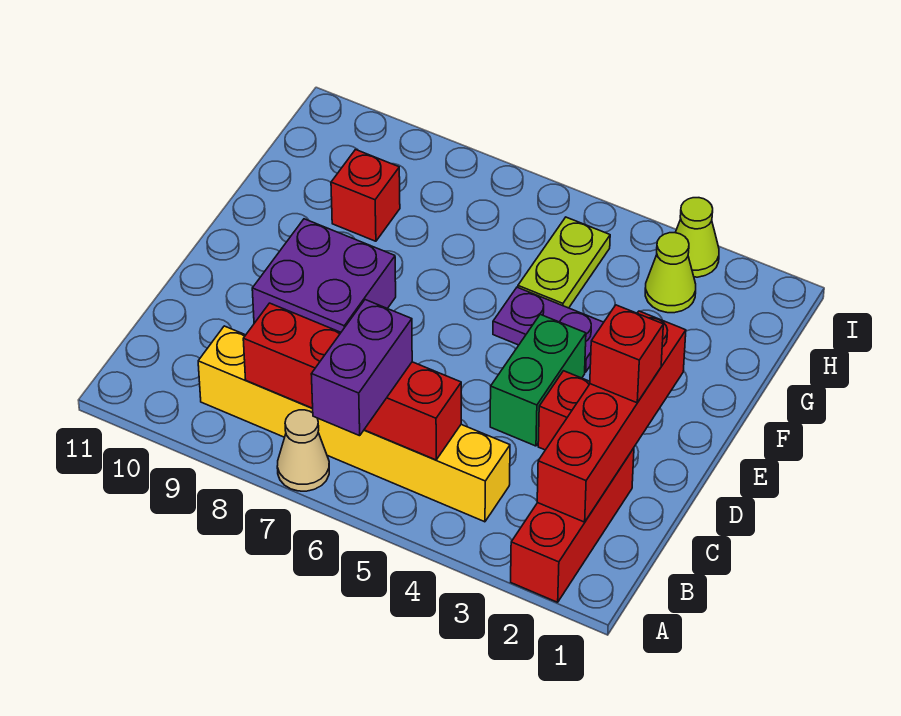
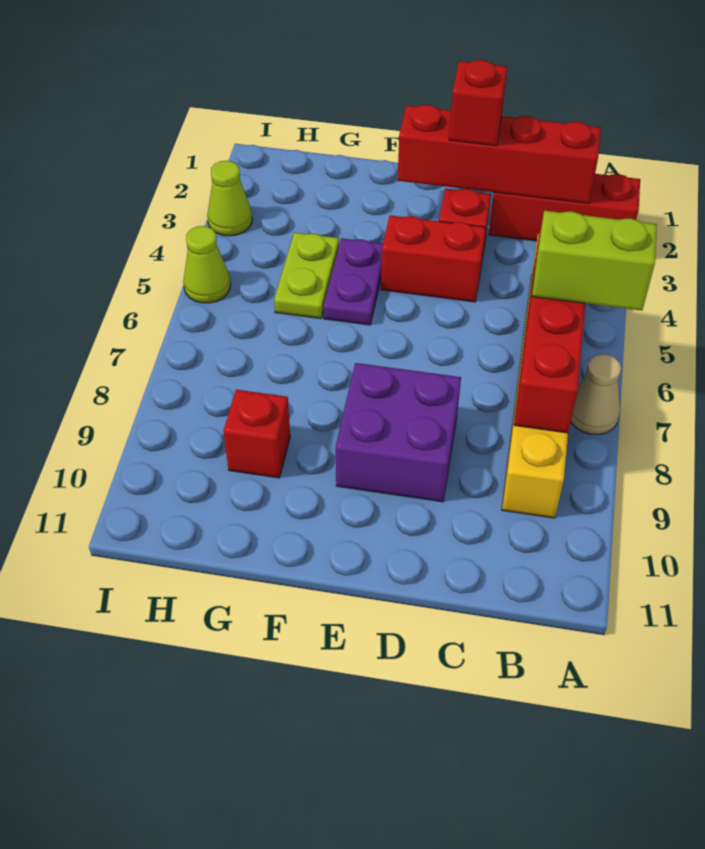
purple 1x2 brick [311,300,412,436] -> lime 1x2 brick [532,211,657,311]
green 1x2 brick [490,314,586,446] -> red 1x2 brick [381,215,486,302]
lime 1x2 plate [518,217,610,308] -> lime 1x2 plate turned to [274,233,339,319]
lime 1x1 cone [645,233,696,313] -> lime 1x1 cone moved to [183,226,231,303]

